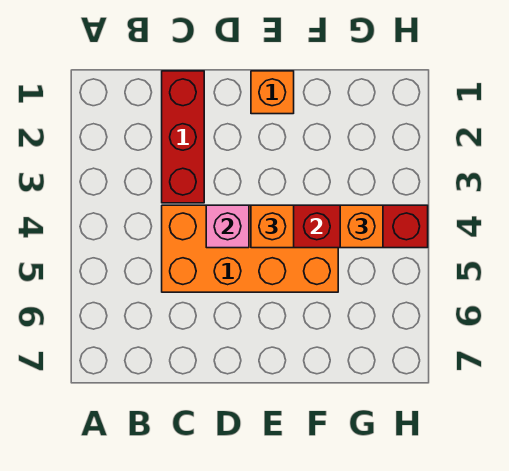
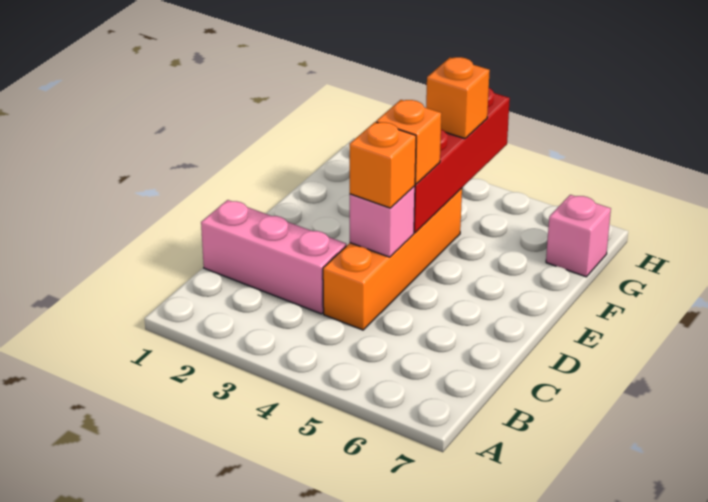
red 1x3 brick [162,71,204,203] -> pink 1x3 brick [201,200,346,314]
orange 2x4 brick [162,205,338,292] -> orange 1x4 brick [323,188,462,330]
orange 1x1 brick [251,71,294,114] -> orange 1x1 brick moved to [350,122,416,208]
none -> pink 1x1 brick [546,195,611,277]

